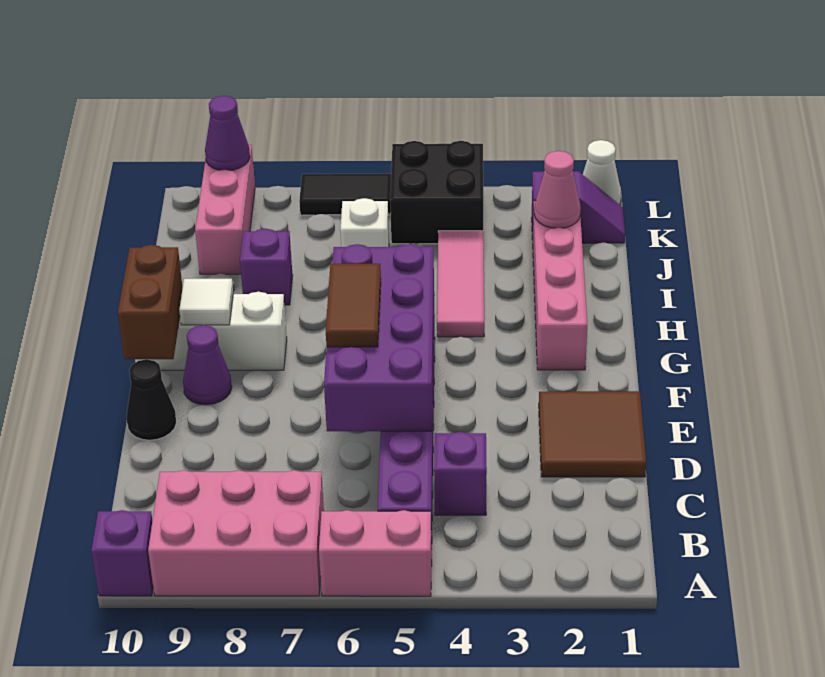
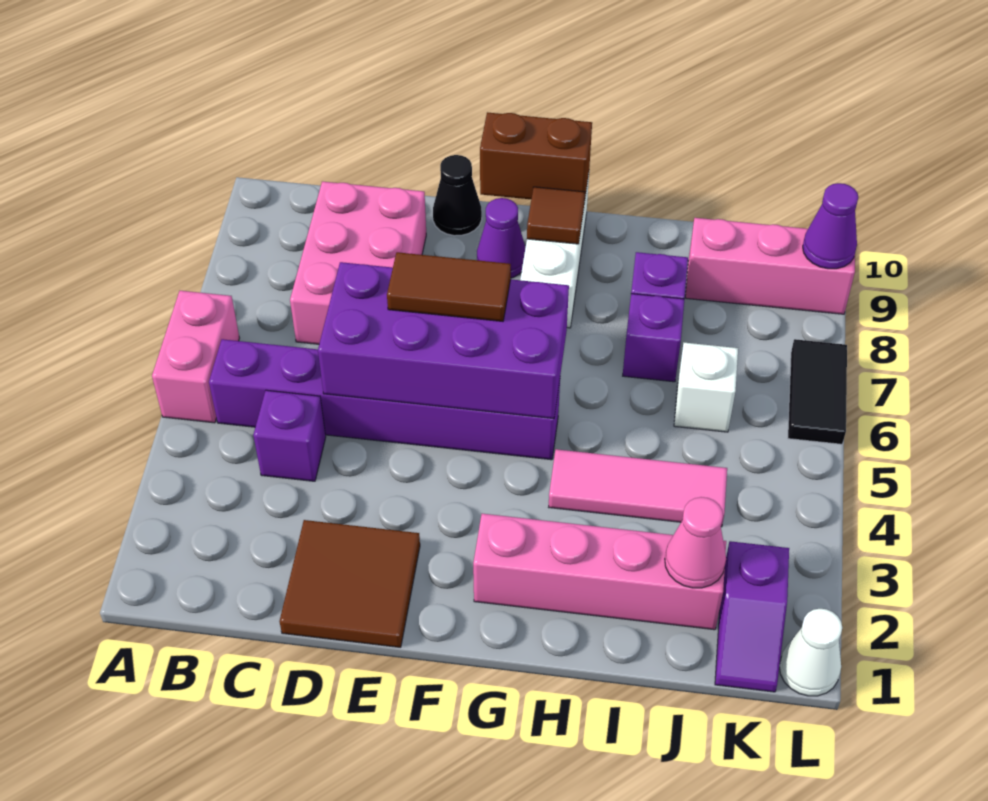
pink 2x3 brick [148,470,324,596] -> pink 2x3 brick moved to [290,181,426,344]
purple 1x1 brick [91,510,153,596] -> purple 1x1 brick moved to [623,294,684,382]
white 1x1 tile [179,279,233,325] -> brown 1x1 tile [527,187,585,244]
black 2x2 brick [390,141,483,244] -> none

